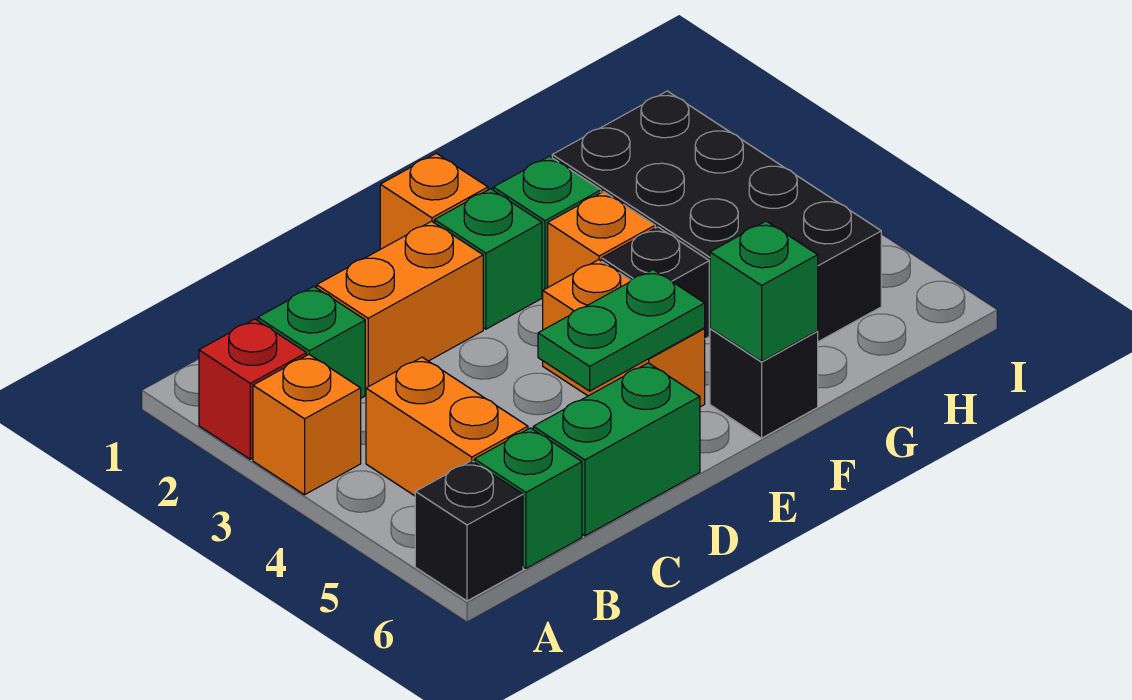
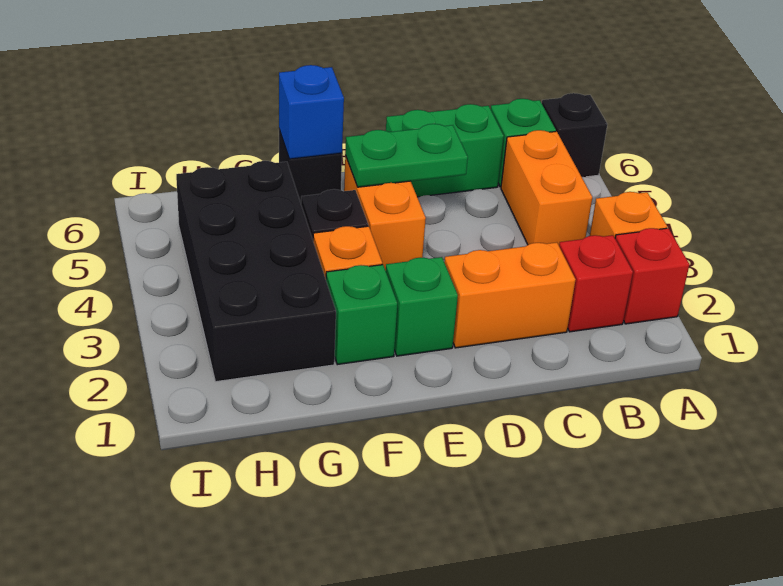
green 1x1 brick [258,286,365,398] -> red 1x1 brick [559,235,633,332]
orange 1x1 brick [380,153,488,249] -> none
green 1x1 brick [710,221,818,361] -> blue 1x1 brick [279,65,344,159]

